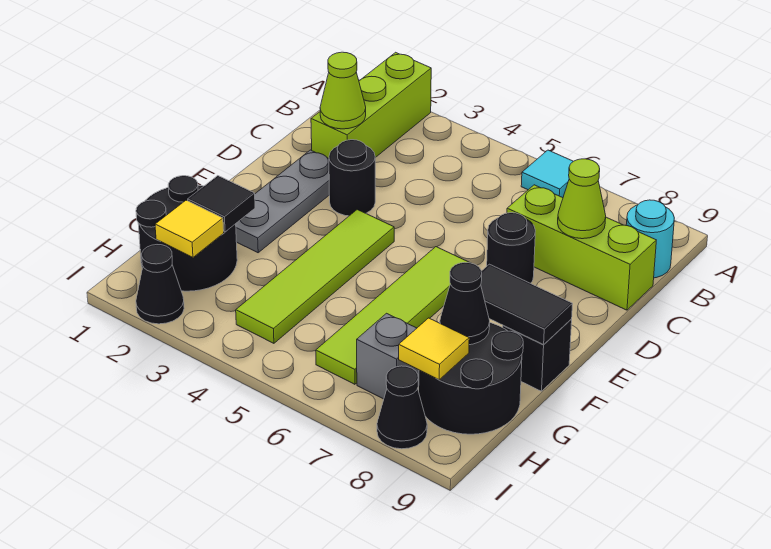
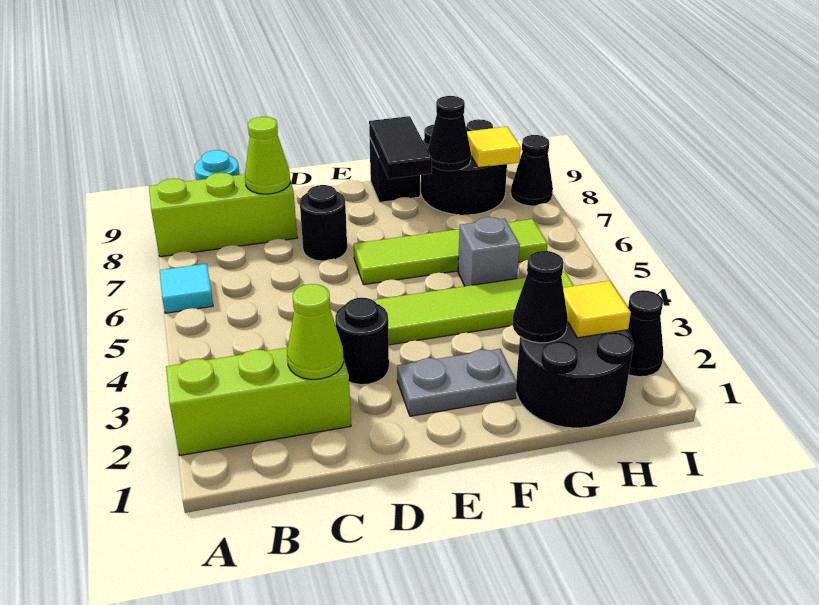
lime 1x3 brick [507,185,656,310] -> lime 1x3 brick turned to [149,173,297,257]
grey 1x3 plate [236,150,329,253] -> grey 1x2 plate [397,349,517,416]
black 1x1 tile [188,176,255,232] -> black 1x1 cone [513,251,568,343]
grey 1x1 brick [357,313,419,399] -> grey 1x1 brick moved to [458,217,520,286]

